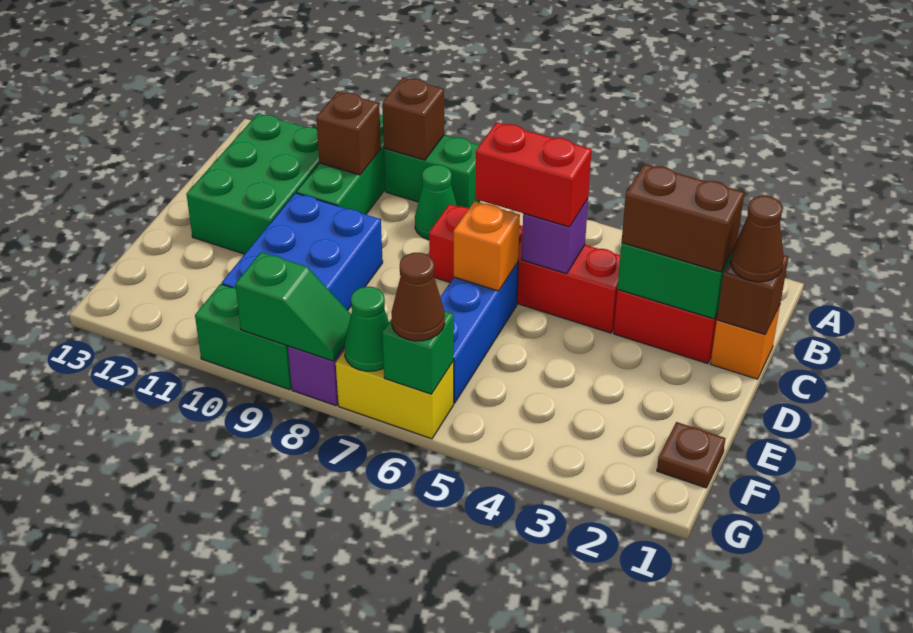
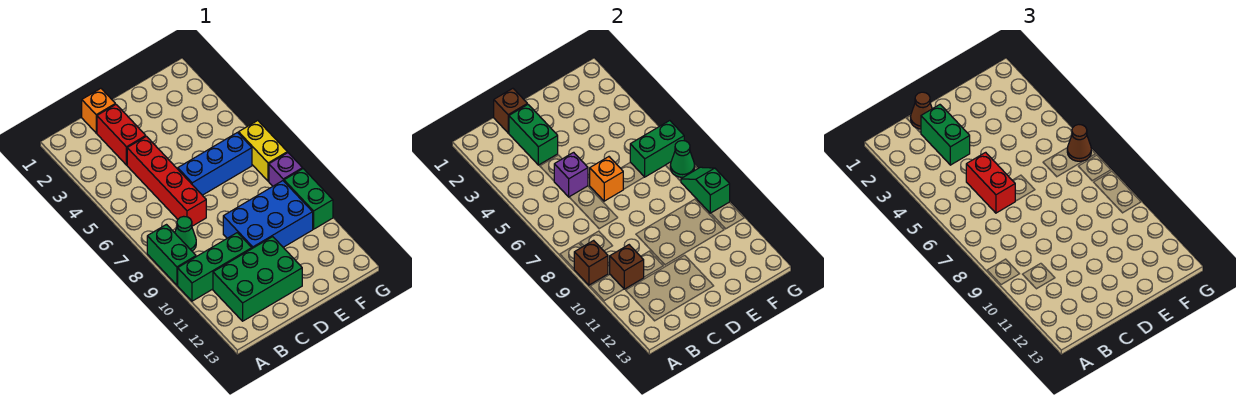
brown 1x2 brick [622,164,744,272] -> green 1x2 brick [921,105,970,165]
brown 1x1 plate [657,422,726,488] -> none
green 1x1 brick [382,311,454,394] -> green 1x2 brick [630,121,684,177]

